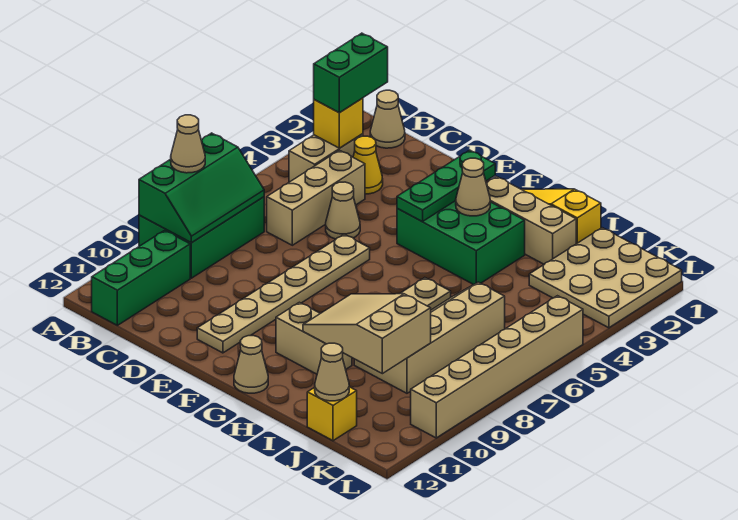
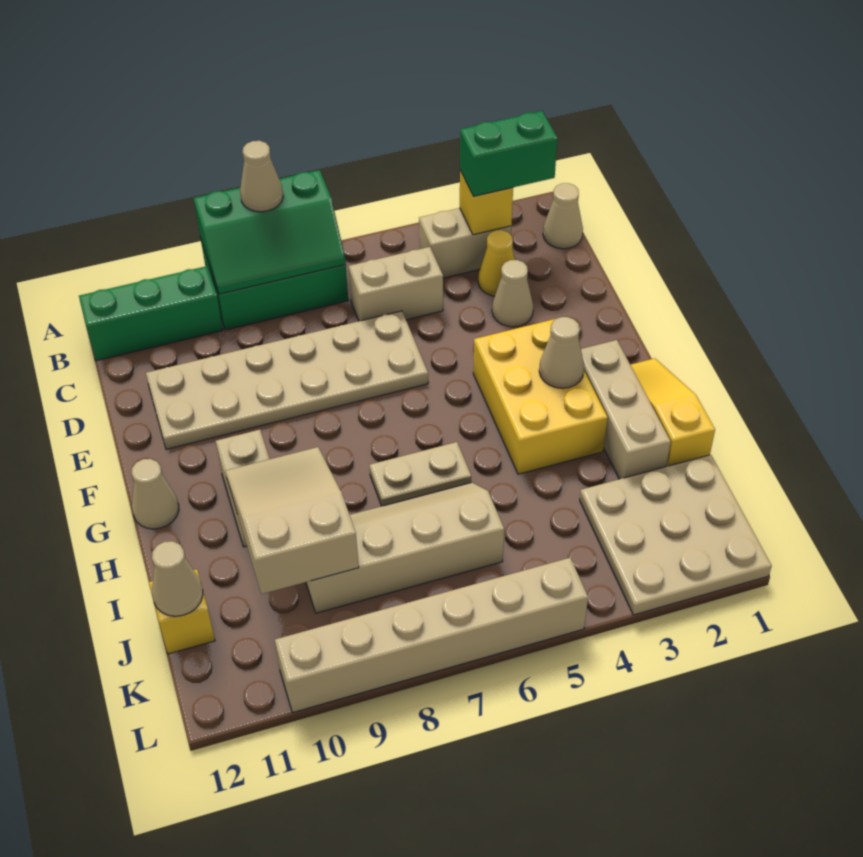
tan 1x3 brick [267,150,365,245] -> tan 1x2 brick [348,247,443,321]
tan 1x1 cone [326,182,360,239] -> tan 1x1 cone moved to [492,260,533,327]
tan 1x6 plate [197,234,370,353] -> tan 2x6 plate [146,311,428,449]
green 1x3 plate [397,150,495,222] -> none
green 2x3 brick [397,201,525,285] -> yellow 2x3 brick [473,319,608,474]

